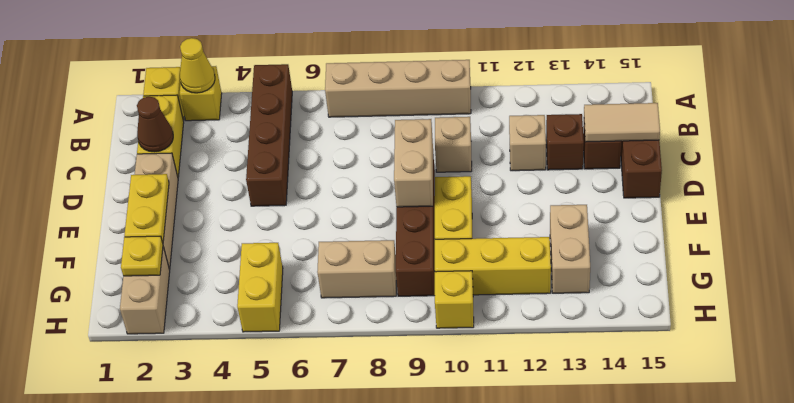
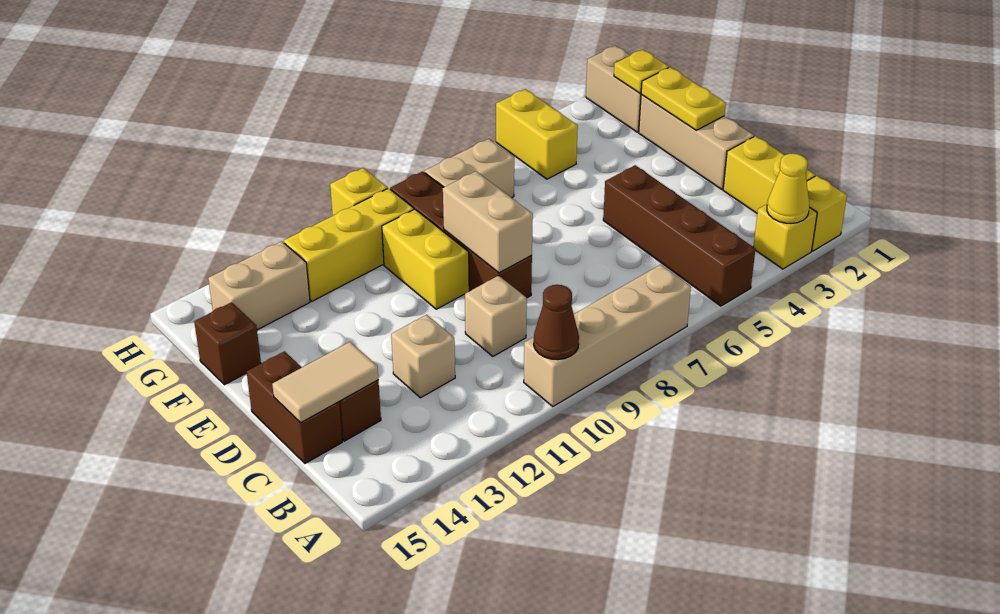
brown 1x1 cone [137,97,173,152] -> brown 1x1 cone moved to [534,285,579,360]
brown 1x1 brick [546,114,584,170] -> brown 1x1 brick moved to [194,302,261,385]
tan 1x2 brick [550,205,590,293] -> tan 1x2 brick turned to [208,241,310,330]

